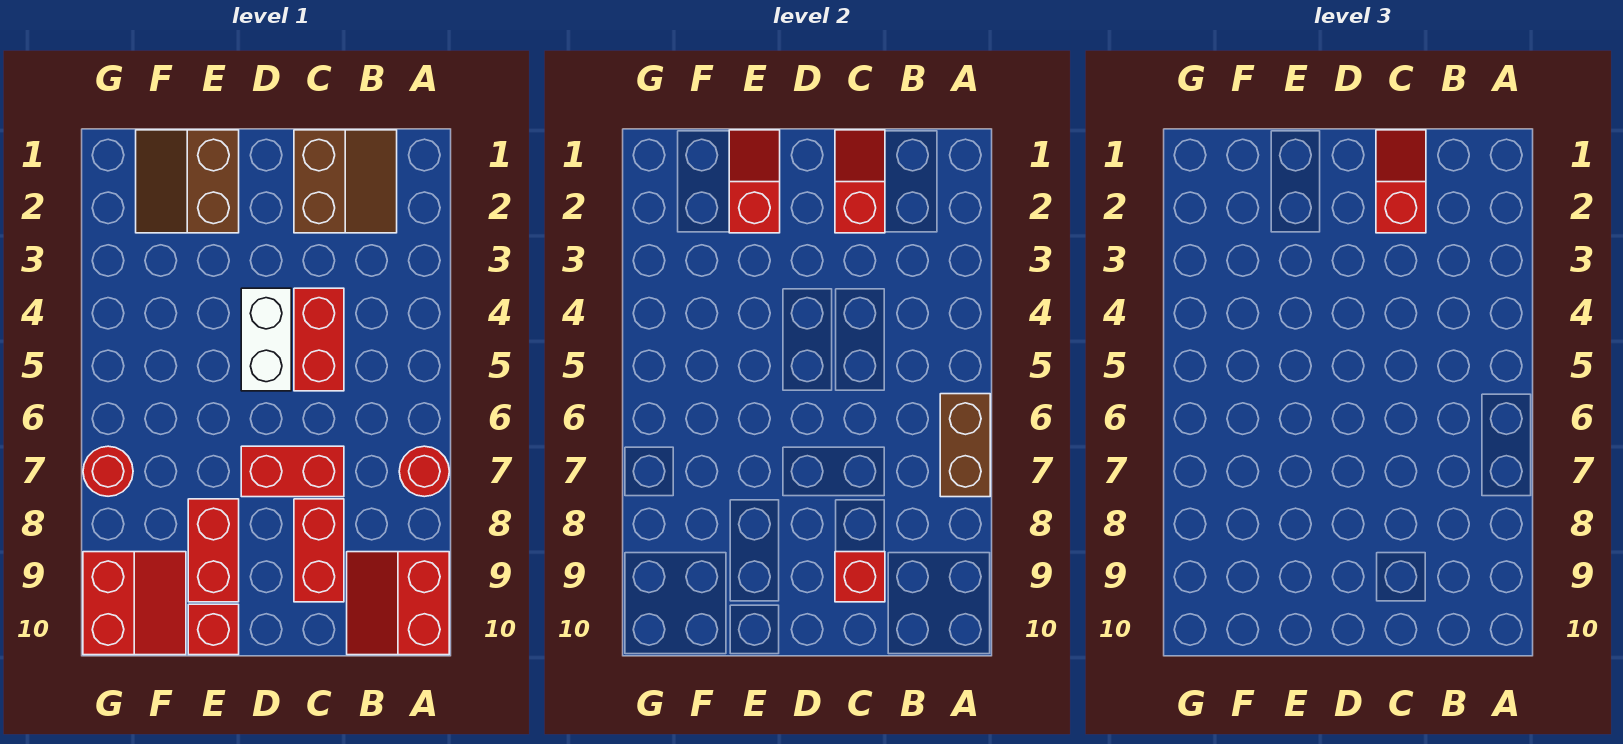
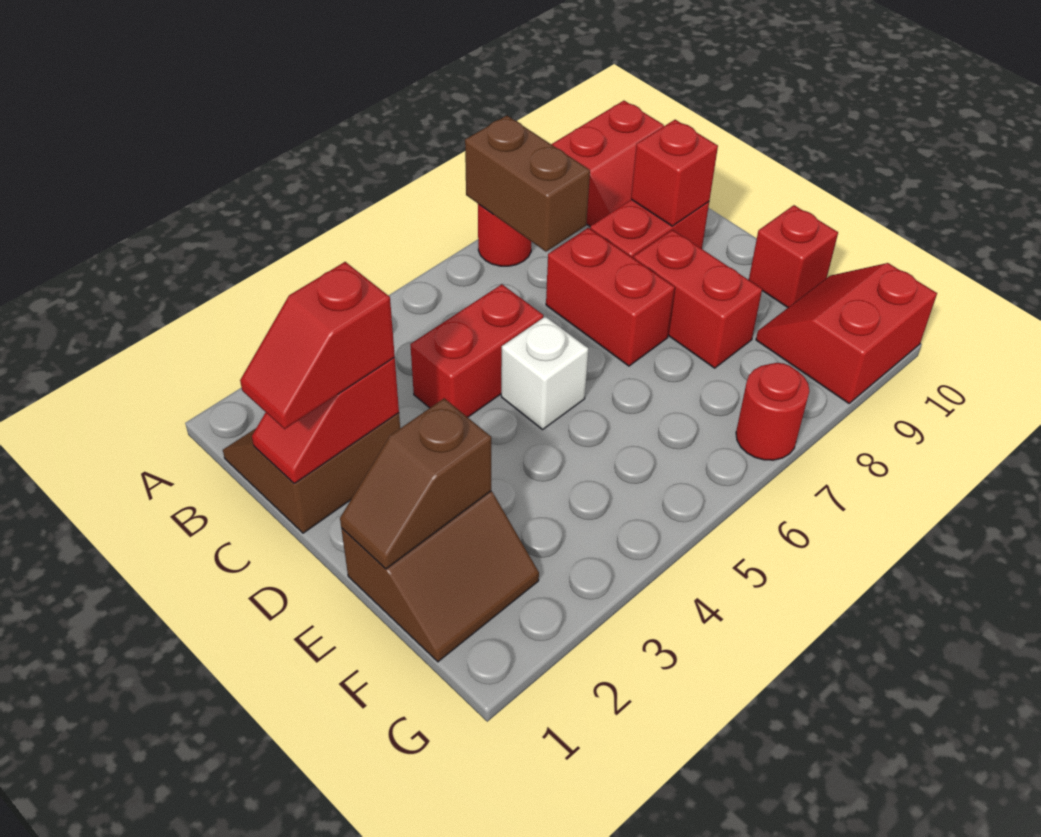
brown 1x2 brick [940,394,990,497] -> brown 1x2 brick turned to [465,116,590,252]
white 1x2 brick [241,288,291,391] -> white 1x1 brick [501,317,588,430]
red 1x2 slope [729,130,780,233] -> brown 1x2 slope [340,398,491,569]
red 1x2 brick [188,499,239,602] -> red 1x2 brick turned to [634,230,762,368]

